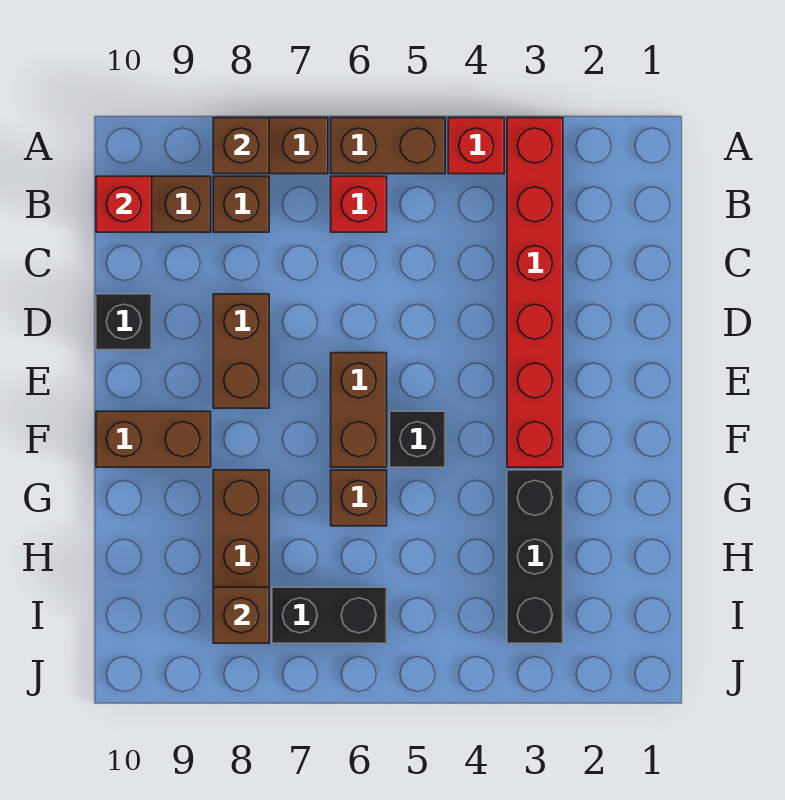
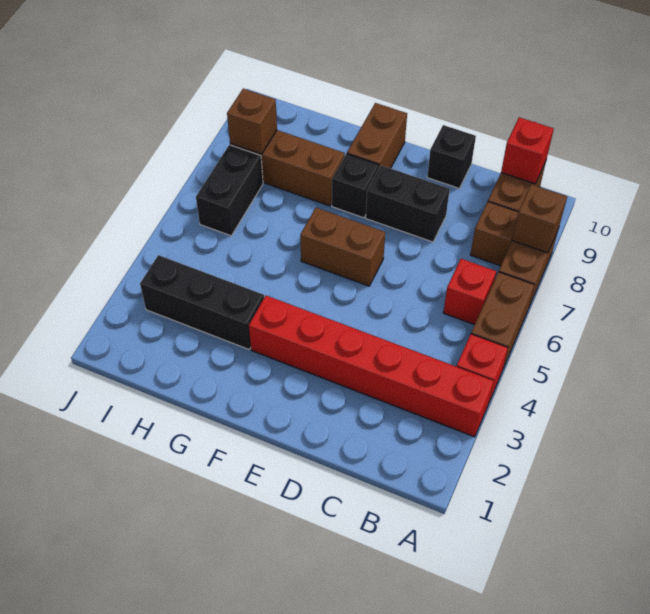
brown 1x2 brick [213,294,269,408] -> black 1x2 brick [366,165,450,242]
black 1x1 brick [390,411,445,467] -> black 1x1 brick moved to [332,154,379,218]
brown 1x1 brick [331,470,387,526] -> none

